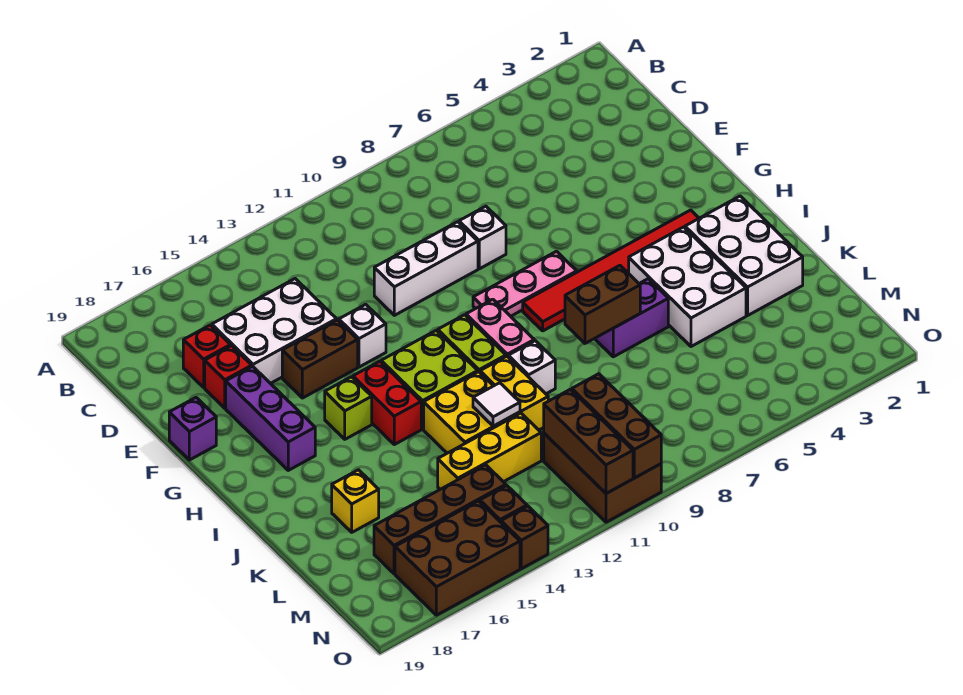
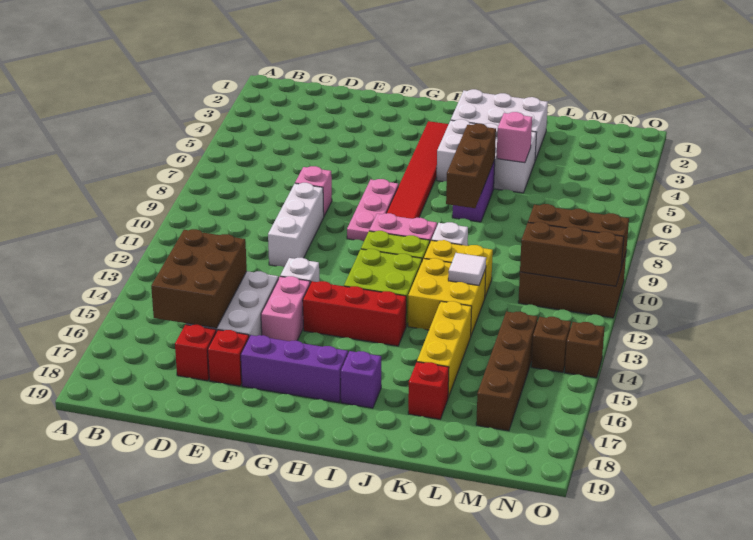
white 1x1 brick [459,206,506,269] -> pink 1x1 brick [295,166,332,216]
brown 1x2 brick [282,320,358,398] -> pink 1x2 brick [261,276,310,341]
purple 1x1 brick [169,398,216,460] -> purple 1x1 brick moved to [341,351,381,408]
red 1x2 brick [353,361,421,445] -> red 1x3 brick [303,281,406,346]
lime 1x1 brick [325,377,372,439] -> none
brown 1x2 brick [565,265,640,343] -> brown 1x3 brick [446,124,496,208]
none -> pink 1x1 brick [497,112,532,163]
yellow 1x1 brick [332,470,379,532] -> red 1x1 brick [408,362,449,419]
yellow 1x3 brick [438,413,541,489] -> yellow 1x3 brick moved to [417,301,472,398]
brown 2x3 brick [395,501,520,615] -> brown 2x3 brick moved to [151,229,247,328]

